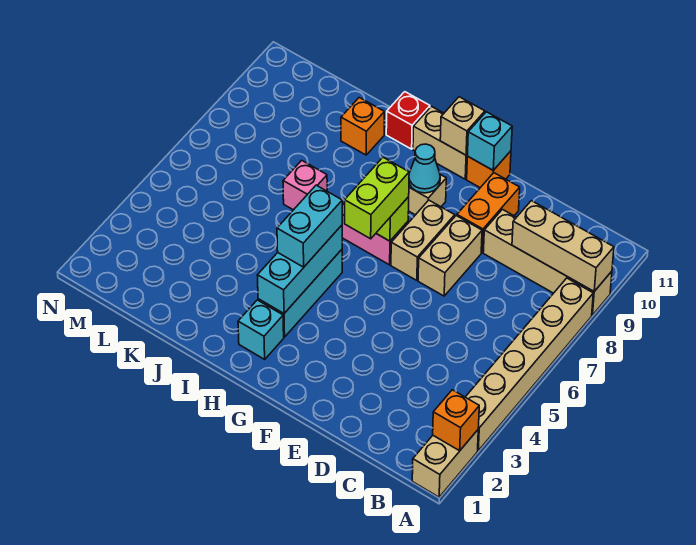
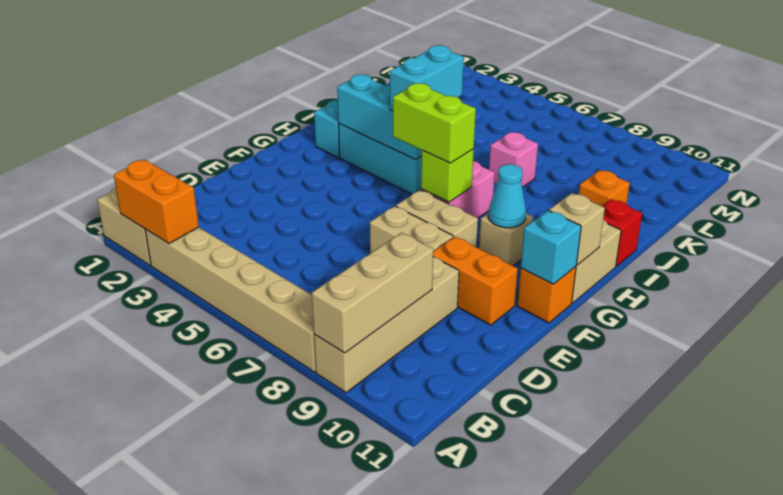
orange 1x1 brick [433,390,479,451] -> orange 1x2 brick [114,160,199,244]
cyan 1x2 brick [277,185,342,267] -> cyan 1x2 brick turned to [390,45,464,111]

